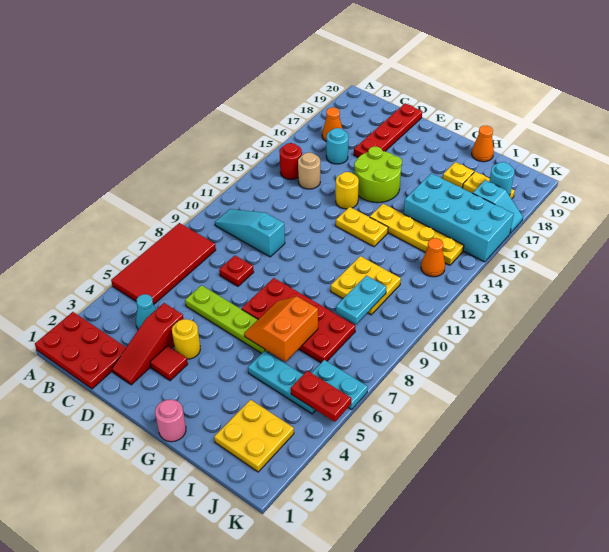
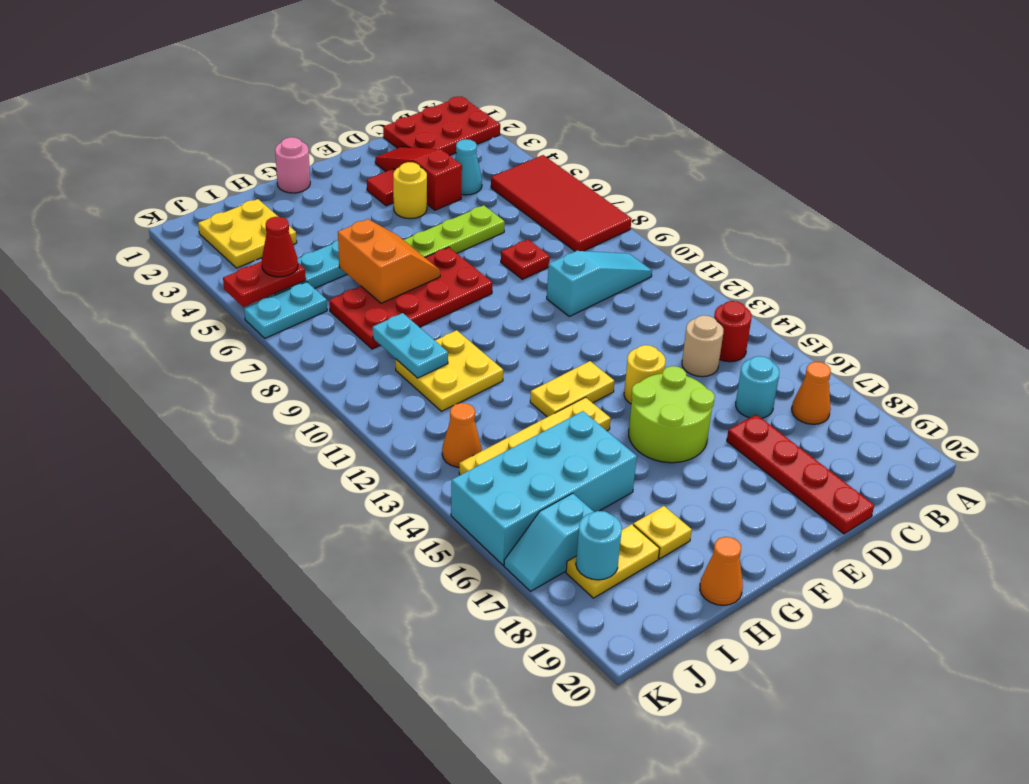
none -> red 1x1 cone [262,217,298,277]

